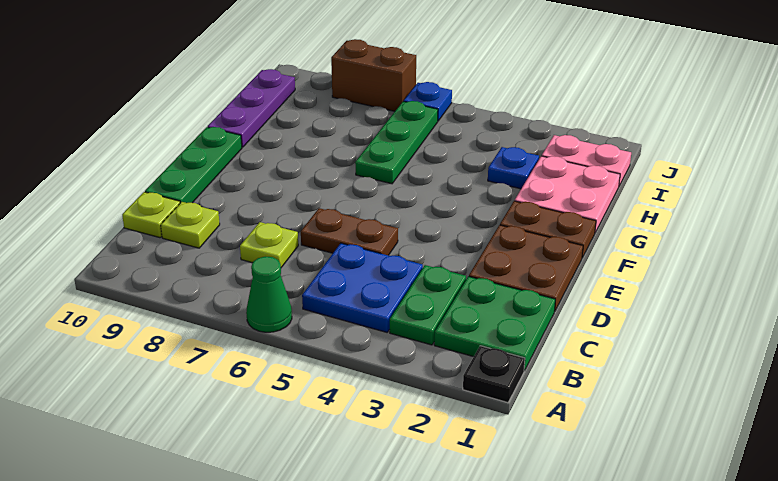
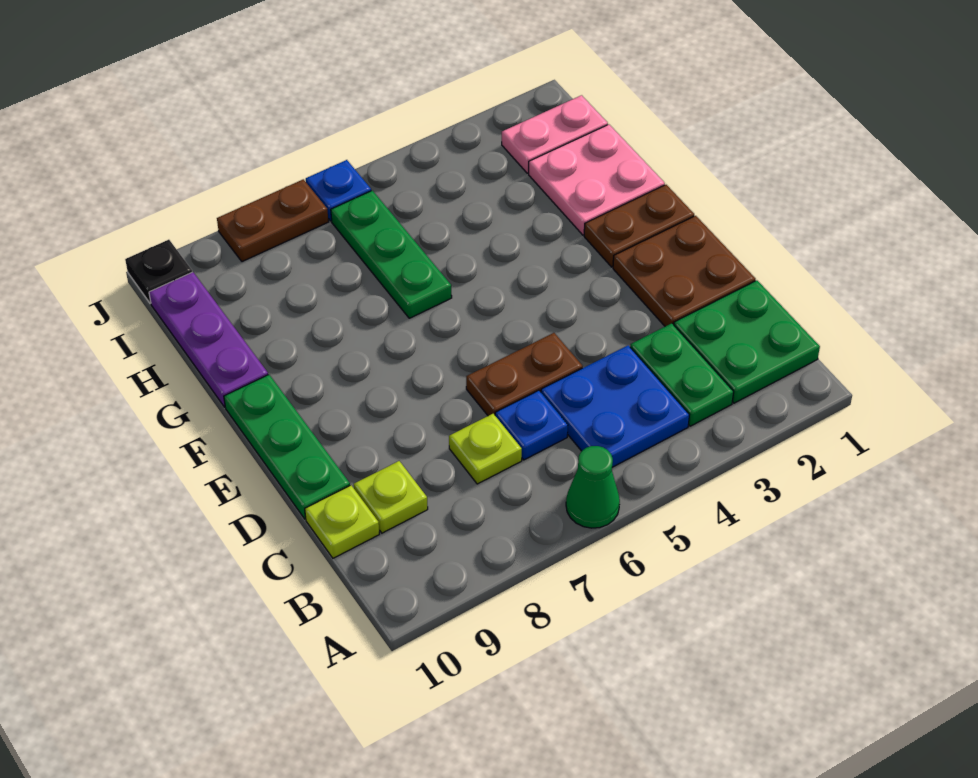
black 1x1 plate [463,346,525,403] -> black 1x1 plate moved to [125,240,192,304]
blue 1x1 plate [488,147,539,189] -> blue 1x1 plate moved to [495,390,568,460]
brown 1x2 brick [331,39,416,111] -> brown 1x2 plate [217,179,328,262]

